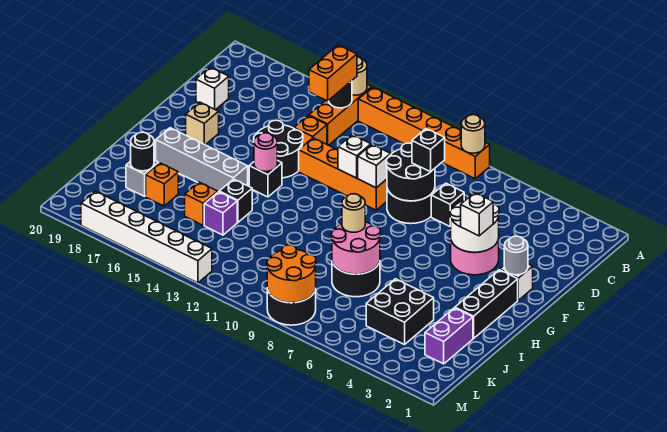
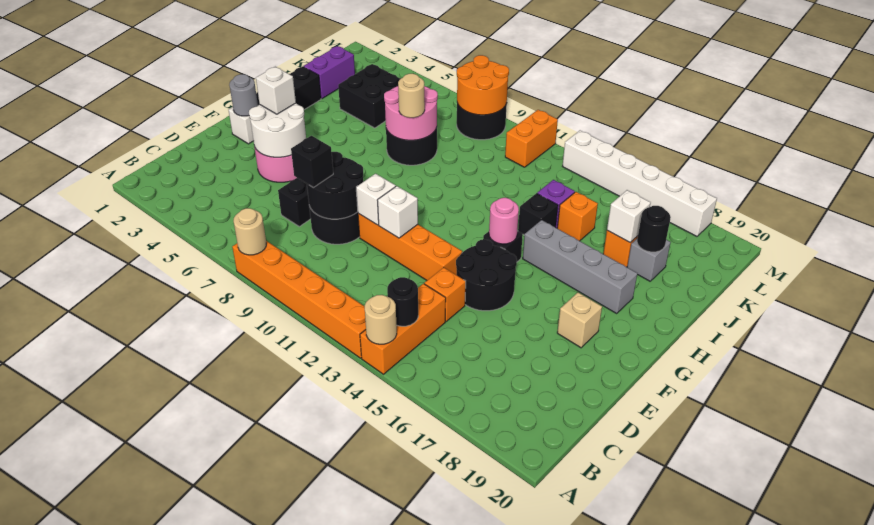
orange 1x2 brick [309,45,357,101] -> orange 1x2 brick moved to [505,110,558,167]
white 1x1 brick [196,67,229,110] -> white 1x1 brick moved to [607,190,651,242]

